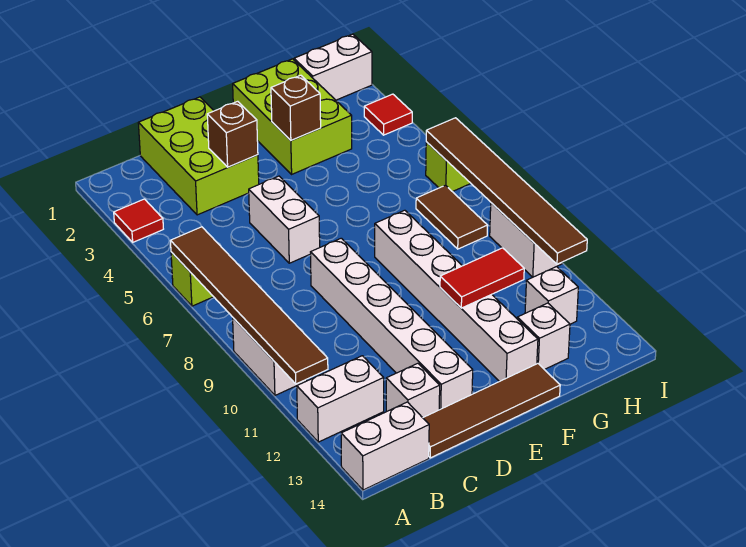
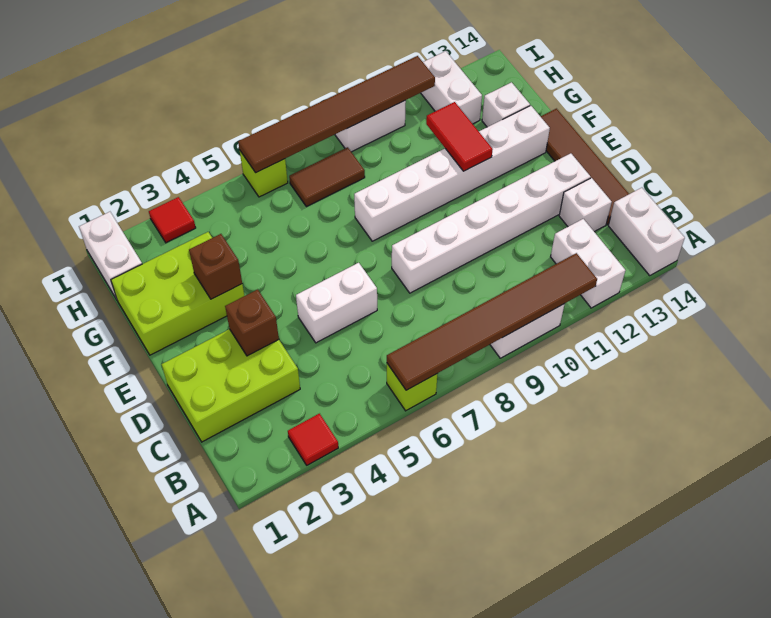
white 1x1 brick [525,267,578,324] -> white 1x2 brick [421,51,482,124]

